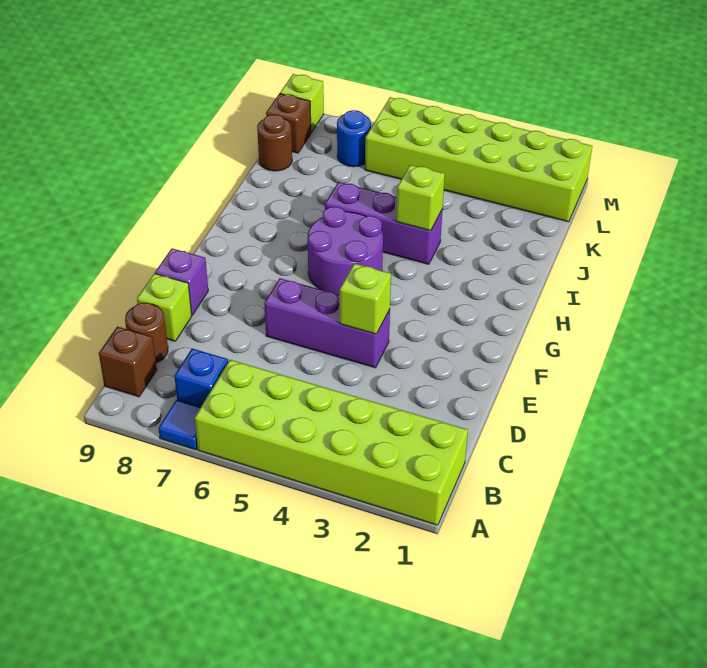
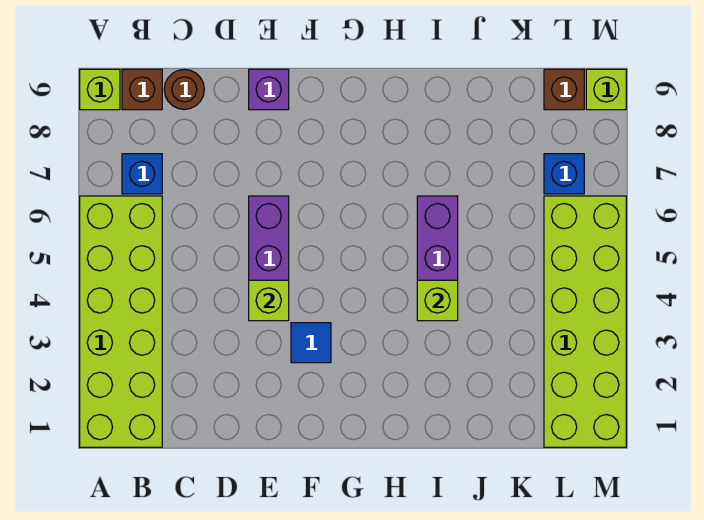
blue 1x1 tile [158,400,201,450] -> blue 1x1 tile moved to [291,323,331,363]
lime 1x1 brick [137,273,192,341] -> lime 1x1 brick moved to [80,69,120,110]
purple 2x2 round brick [308,207,383,295] -> none
brown 1x1 round brick [257,115,292,171] -> none
blue 1x1 round brick [337,110,371,167] -> blue 1x1 brick [544,154,584,194]

